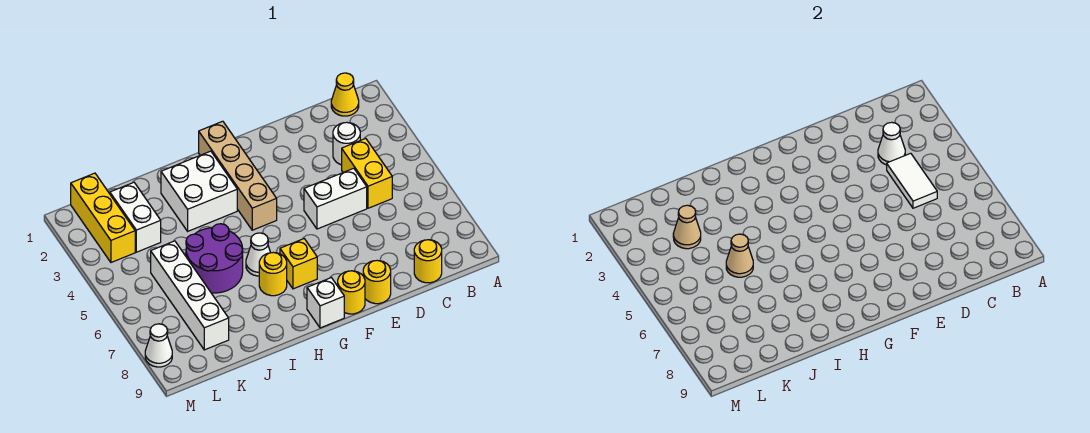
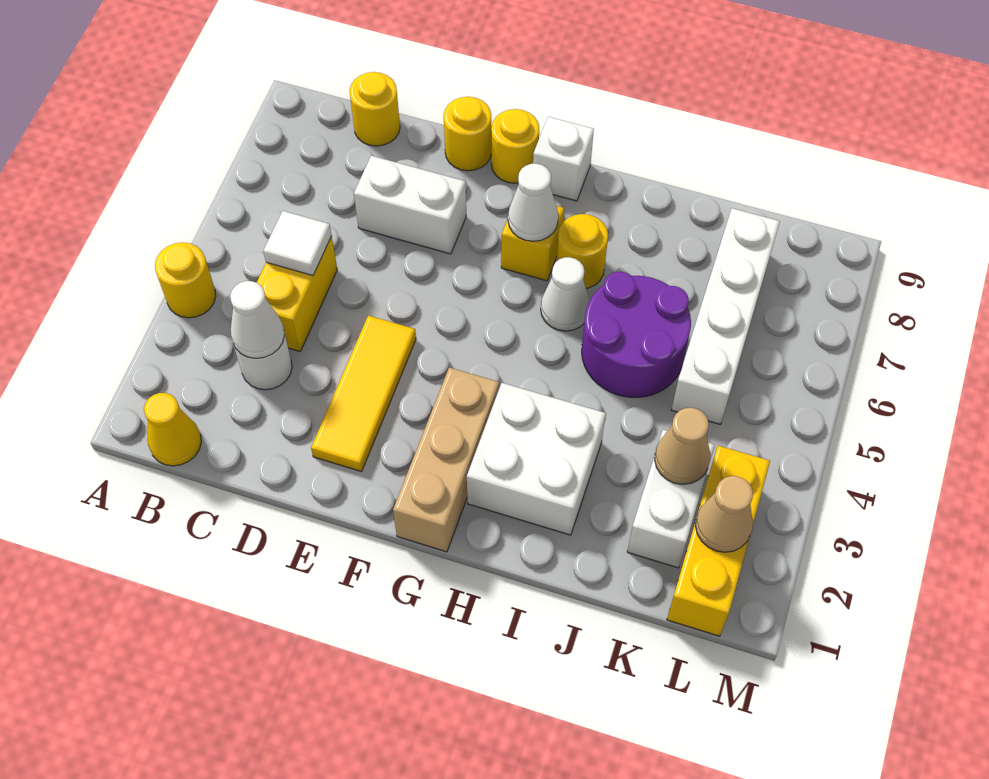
none -> yellow 1x1 round brick [155,242,216,318]
white 1x2 tile [887,153,937,208] -> white 1x1 tile [263,211,332,276]
white 1x2 brick [304,168,367,229] -> white 1x2 brick moved to [354,156,466,254]
none -> yellow 1x3 tile [311,316,416,472]
tan 1x4 brick [199,121,277,230] -> tan 1x3 brick [393,368,499,552]
tan 1x1 cone [726,234,753,277] -> tan 1x1 cone moved to [695,476,753,552]
white 1x1 cone [145,324,172,367] -> white 1x1 cone moved to [508,164,558,241]

